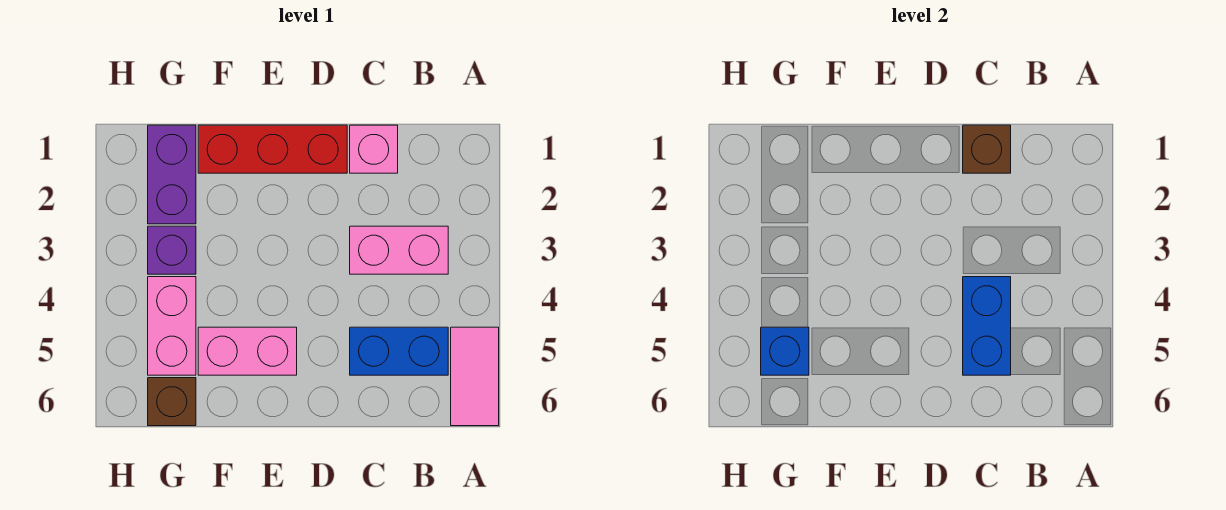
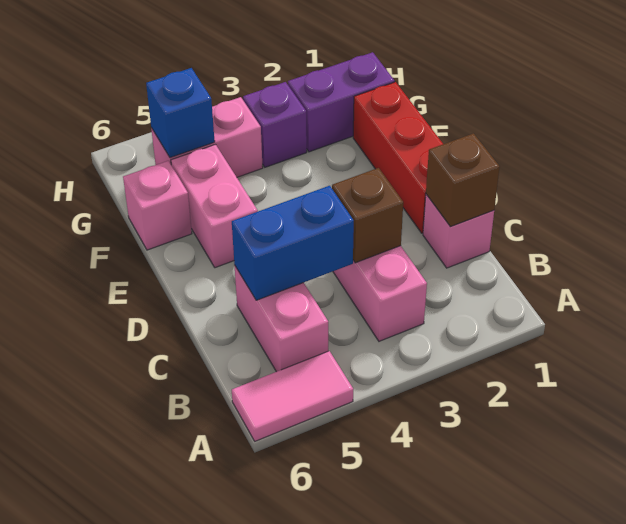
blue 1x2 brick [350,327,448,375] -> pink 1x2 brick [235,266,328,372]
none -> pink 1x1 brick [123,161,192,250]
brown 1x1 brick [148,378,196,426] -> brown 1x1 brick moved to [332,168,403,263]

